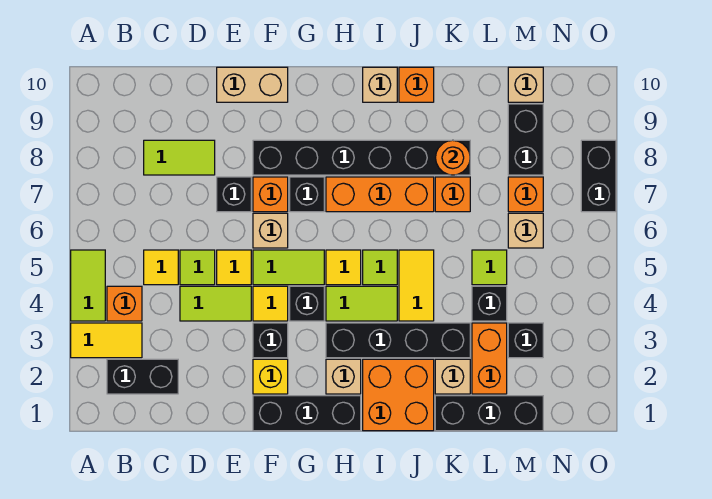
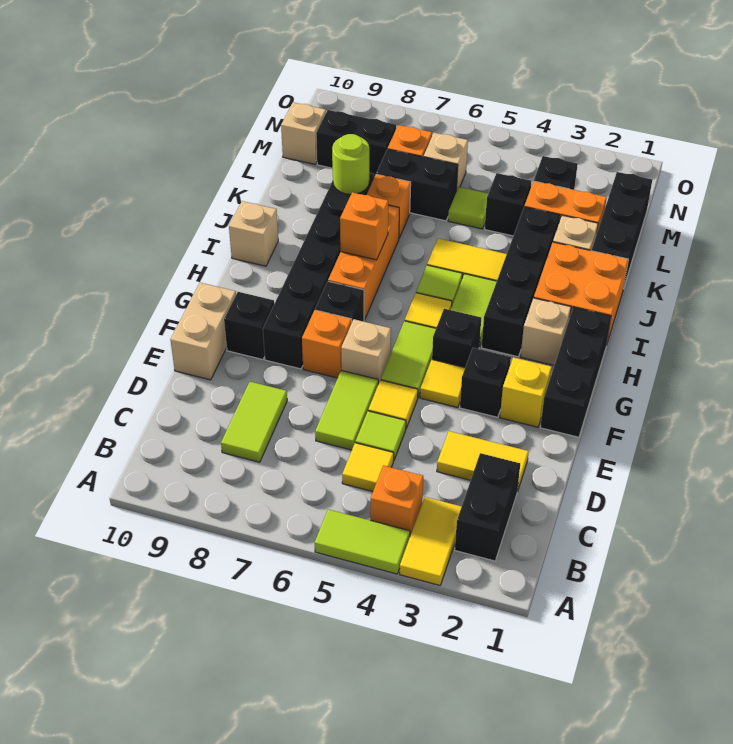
none -> yellow 1x2 tile [437,431,529,492]
lime 1x2 tile [180,286,251,321] -> lime 1x2 tile moved to [315,370,378,450]
black 1x1 brick [217,177,251,212] -> black 1x1 brick moved to [224,292,274,360]
orange 1x1 brick [399,67,434,102] -> orange 1x1 brick moved to [340,192,388,260]
orange 1x1 round brick [436,140,470,175] -> lime 1x1 round brick [332,134,369,194]
black 1x2 brick [581,140,616,212] -> black 1x2 brick moved to [376,149,458,221]

